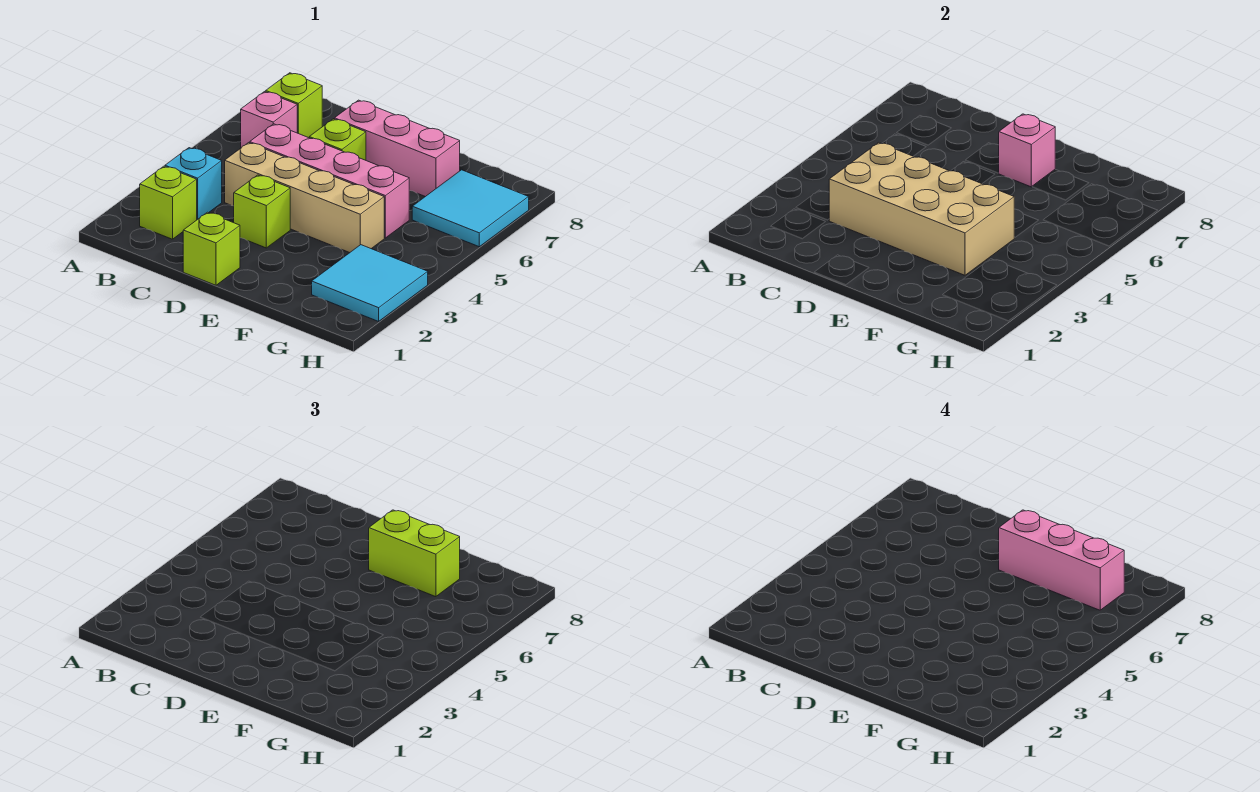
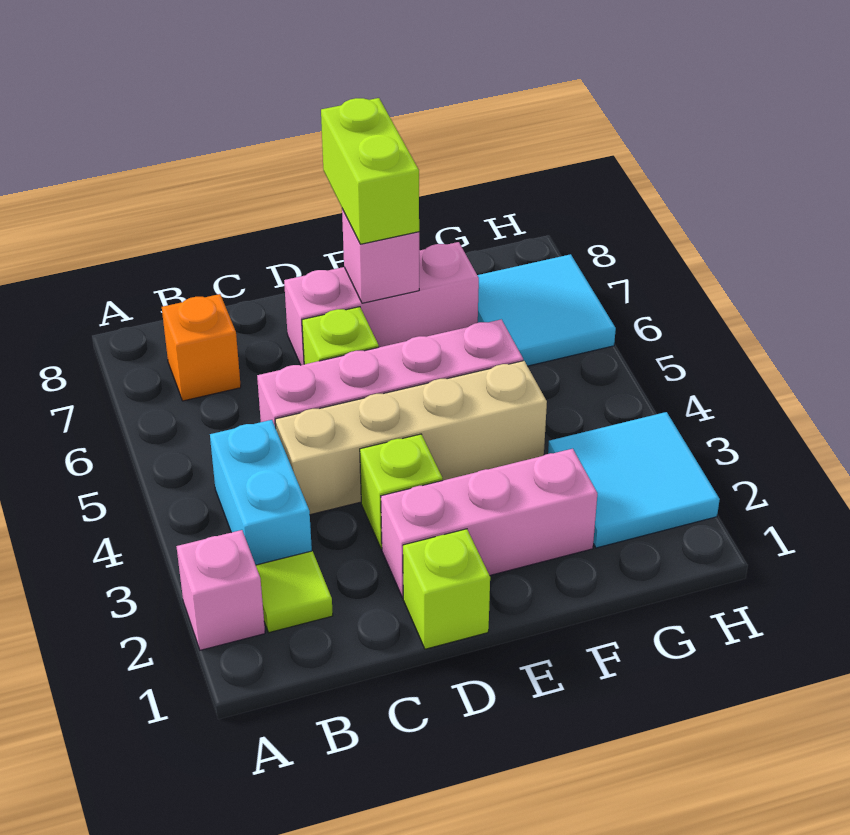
lime 1x1 brick [140,166,197,239] -> lime 1x1 tile [256,551,333,633]
cyan 1x1 brick [165,148,222,220] -> cyan 1x2 brick [210,420,312,565]
pink 1x1 brick [241,92,297,148] -> pink 1x1 brick moved to [176,530,265,650]
lime 1x1 brick [266,73,322,138] -> orange 1x1 brick [162,294,241,401]
tan 2x4 brick [829,143,1014,275] -> none
lime 1x2 brick [369,510,460,597] -> lime 1x2 brick turned to [321,98,419,244]
pink 1x3 brick [999,510,1124,610] -> pink 1x3 brick moved to [381,449,597,598]

